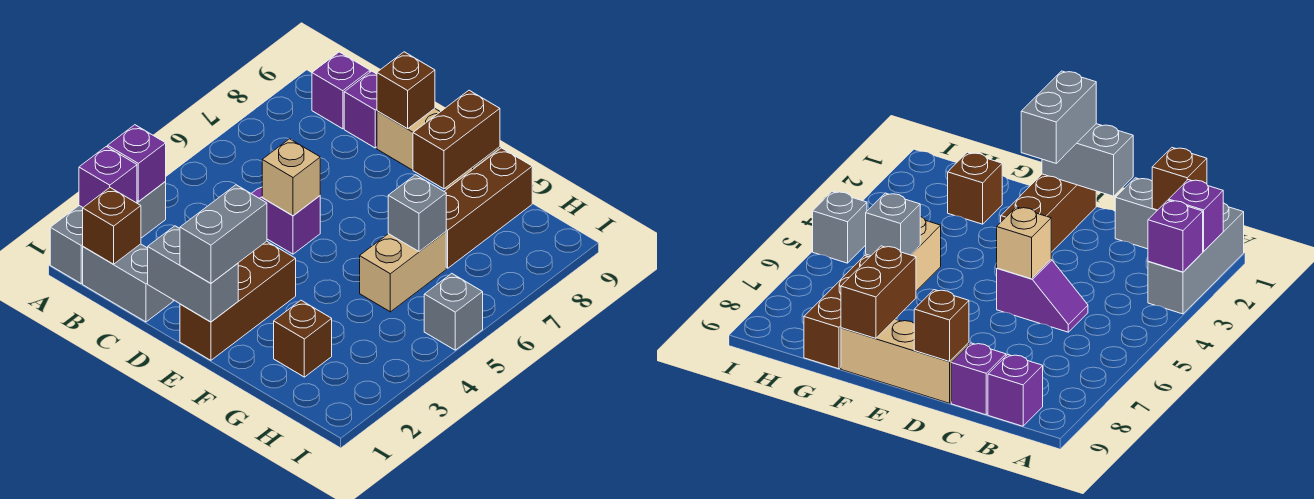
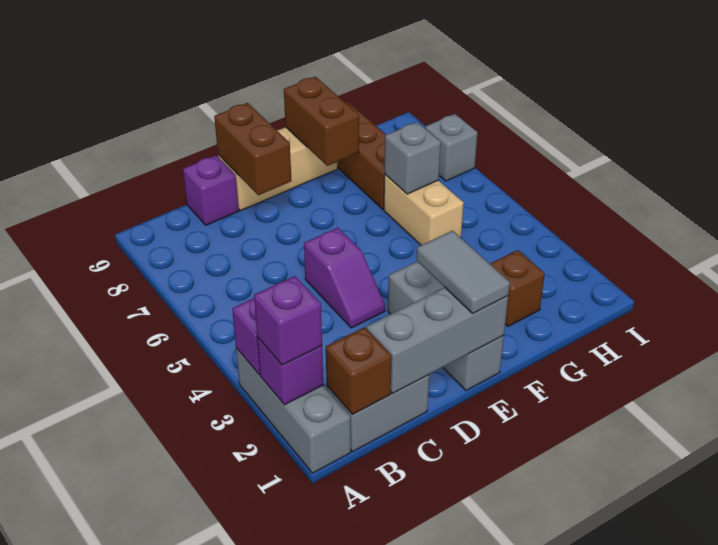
purple 1x1 brick [312,52,370,129] -> purple 1x1 brick moved to [254,276,322,365]
purple 1x2 slope [251,187,320,254] -> purple 1x2 slope turned to [304,228,385,328]
grey 1x2 brick [148,226,238,322] -> grey 1x3 brick [366,288,508,393]
tan 1x1 brick [262,139,320,216] -> none
brown 1x1 brick [377,52,435,129] -> brown 1x2 brick [214,103,291,195]
brown 1x3 brick [180,241,296,360] -> grey 1x3 brick [388,261,504,391]
grey 1x2 brick [180,185,267,283] -> grey 1x2 tile [417,231,510,313]
grey 1x1 brick [424,273,483,350] -> grey 1x1 brick moved to [425,114,478,181]

